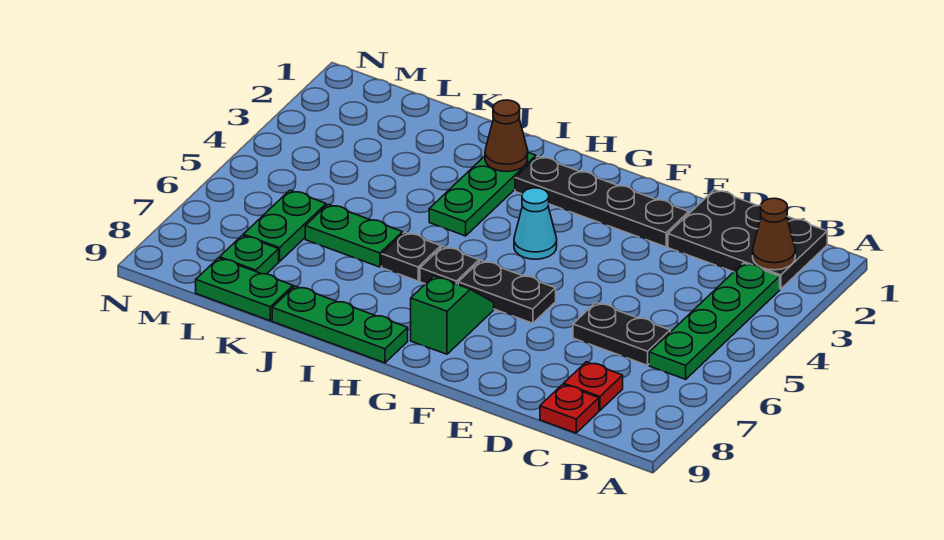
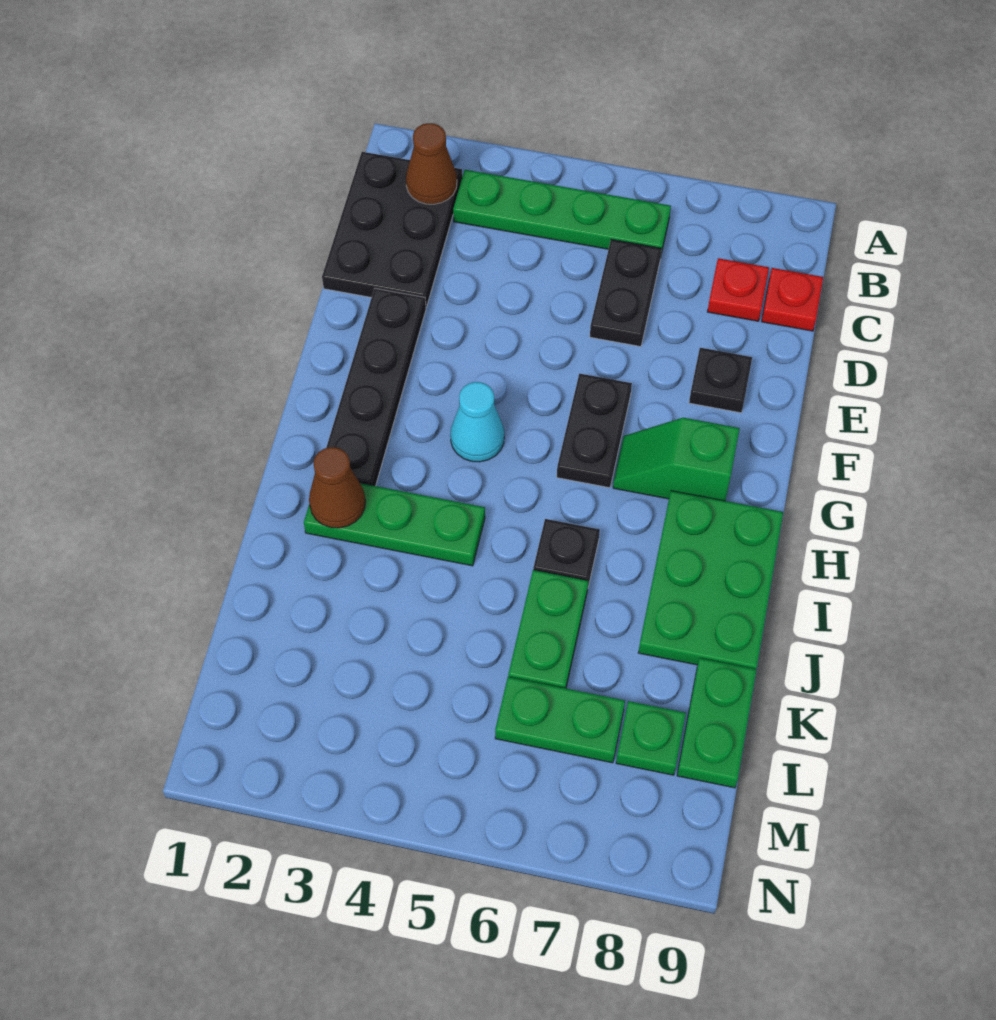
black 1x1 plate [420,246,479,285] -> black 1x1 plate moved to [689,348,752,413]
green 1x3 plate [272,286,408,363] -> green 2x3 plate [638,491,783,669]

